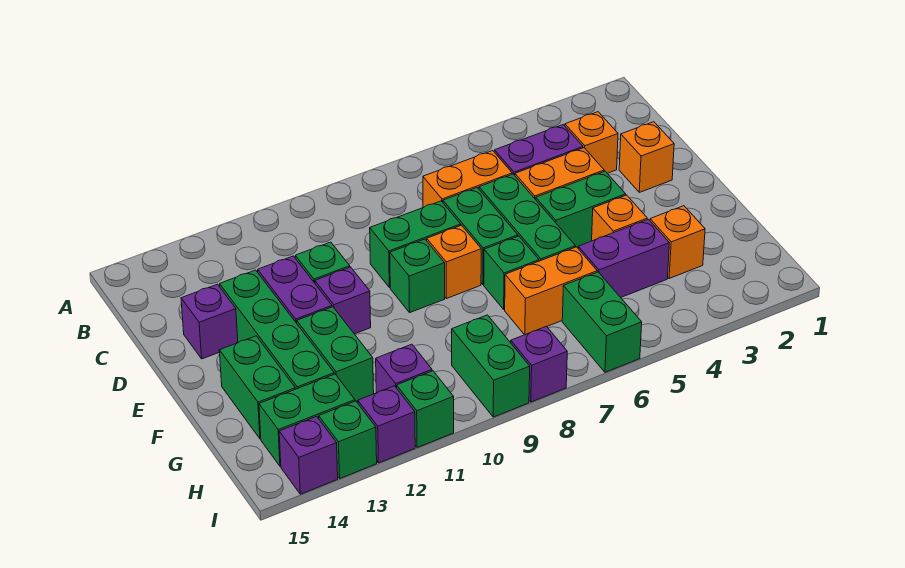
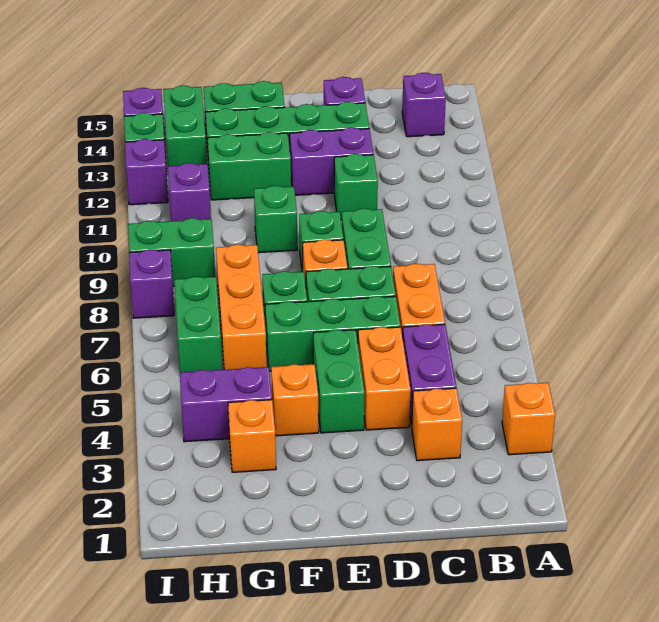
orange 1x1 brick [619,122,674,192] -> orange 1x1 brick moved to [502,383,555,455]
purple 1x1 brick [315,267,371,334] -> purple 1x1 brick moved to [402,73,446,137]
purple 1x2 brick [578,219,669,297] -> purple 1x2 brick turned to [180,367,272,442]
orange 1x2 brick [505,247,597,335] -> orange 1x3 brick [216,244,267,370]
green 1x2 brick [562,272,642,372] -> green 1x2 brick turned to [174,276,222,372]
green 1x1 brick [397,371,454,448] -> green 1x1 brick moved to [254,185,297,253]

